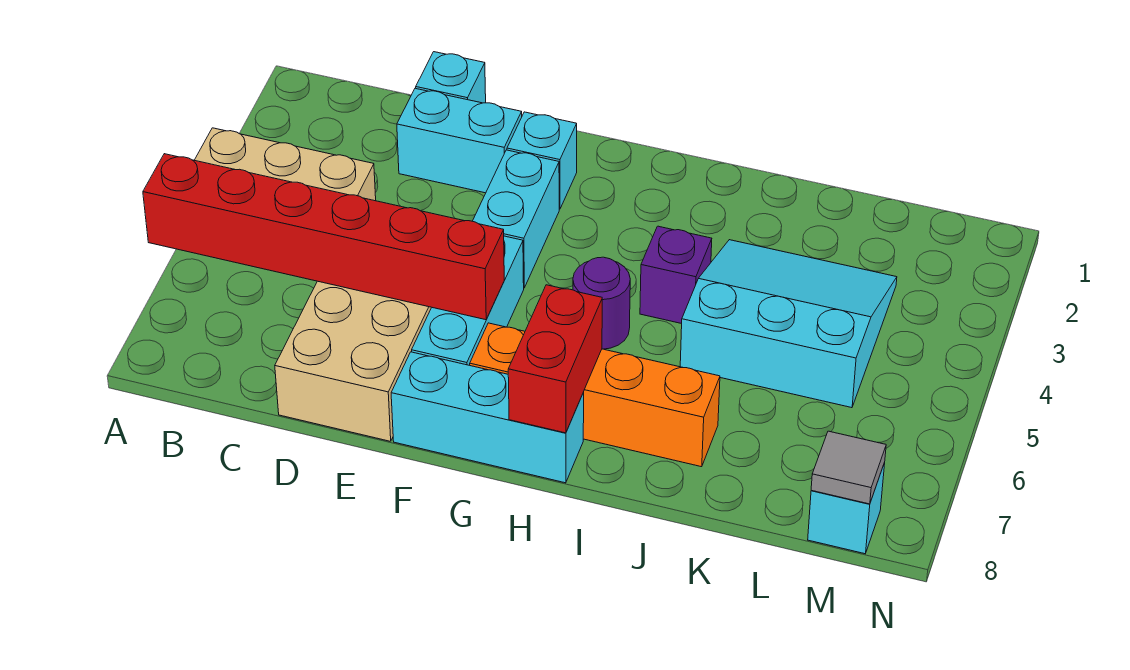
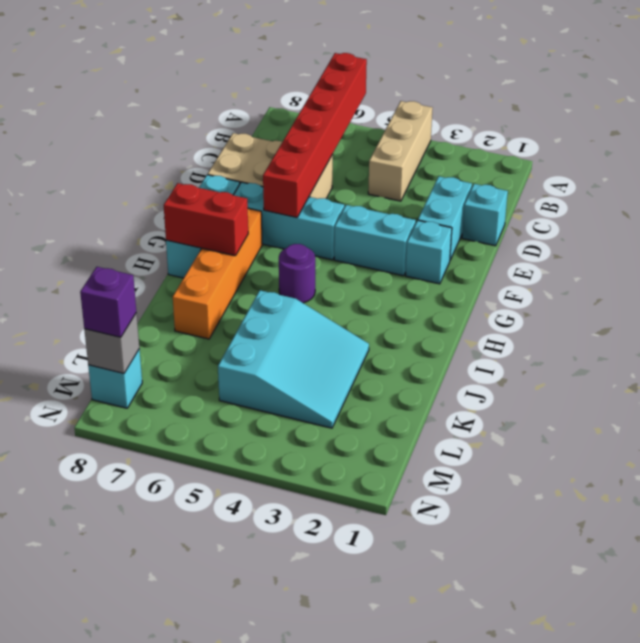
purple 1x1 brick [640,226,712,324] -> purple 1x1 brick moved to [80,267,136,337]
grey 1x1 tile [811,431,886,504] -> grey 1x1 brick [84,313,139,373]

